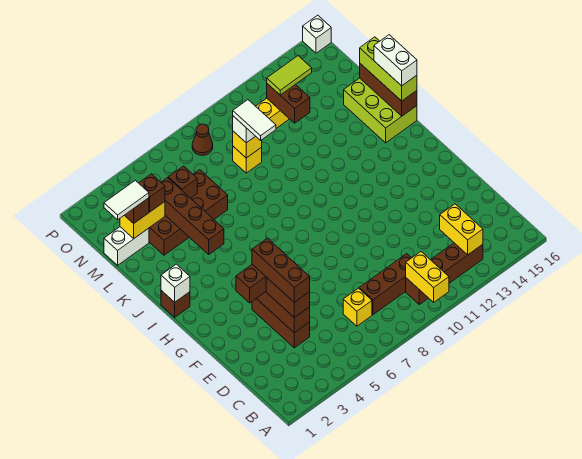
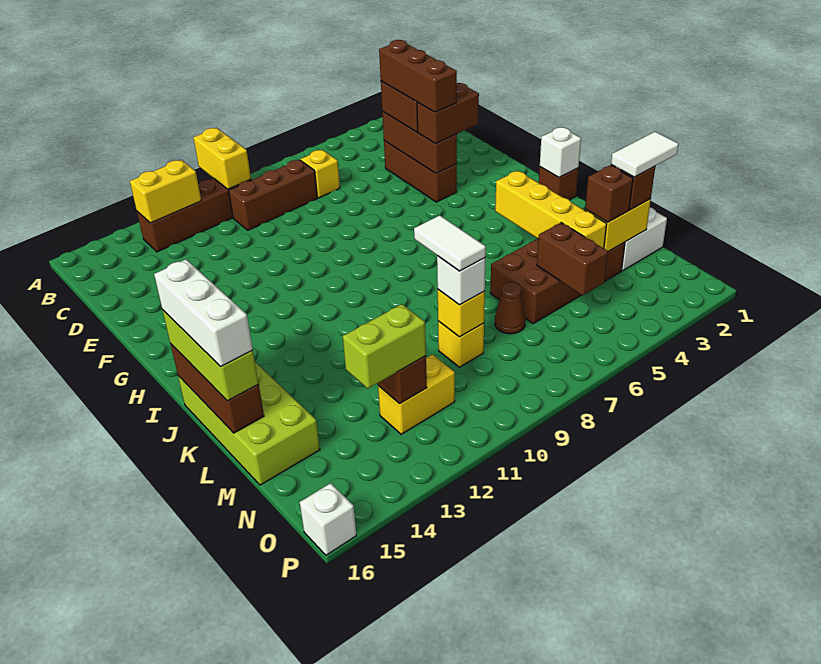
yellow 1x2 brick [440,204,483,255] -> yellow 1x2 brick turned to [130,160,201,223]
brown 1x4 brick [161,178,224,254] -> yellow 1x4 brick [495,171,607,248]
lime 2x3 brick [344,78,417,143] -> lime 2x4 brick [178,362,320,485]
white 1x2 brick [374,35,417,86] -> white 1x3 brick [154,259,253,367]
brown 1x1 brick [168,166,197,198] -> brown 1x2 brick [537,223,608,295]
lime 1x2 tile [267,56,312,95] -> lime 1x2 brick [343,304,426,389]
brown 1x1 cone [192,124,213,155] -> brown 1x1 cone moved to [495,282,526,334]

